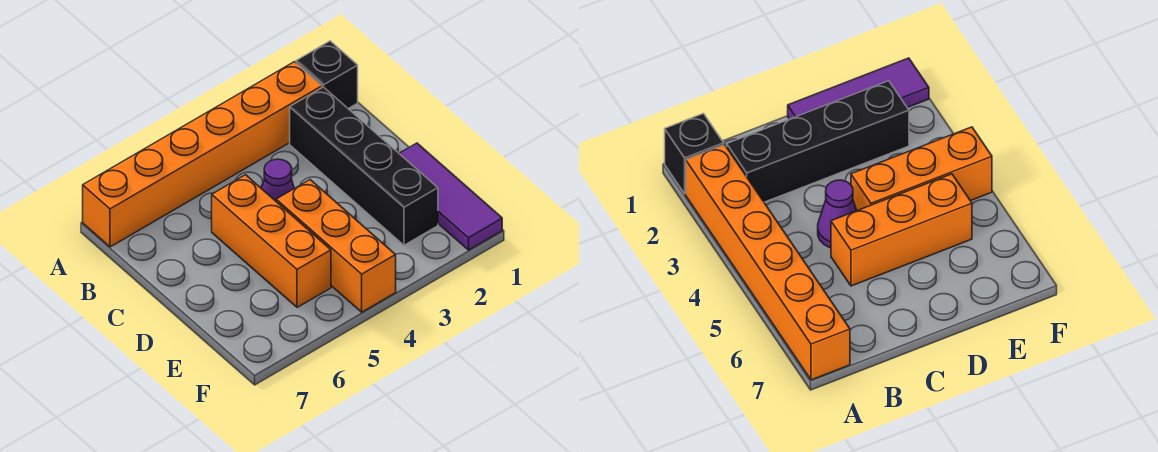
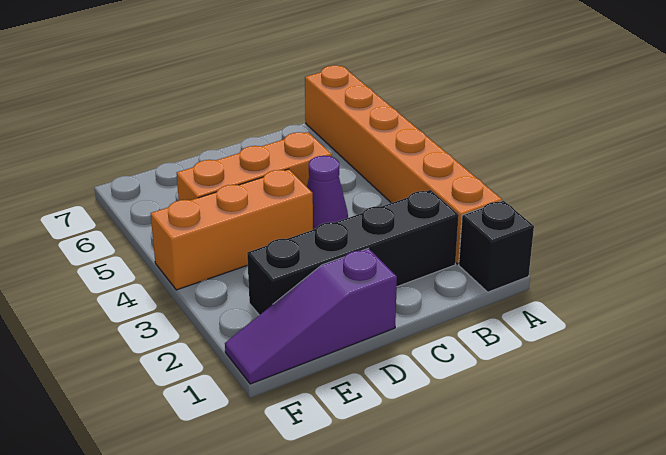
purple 1x3 tile [399,143,502,250] -> purple 1x3 slope [225,249,397,384]

